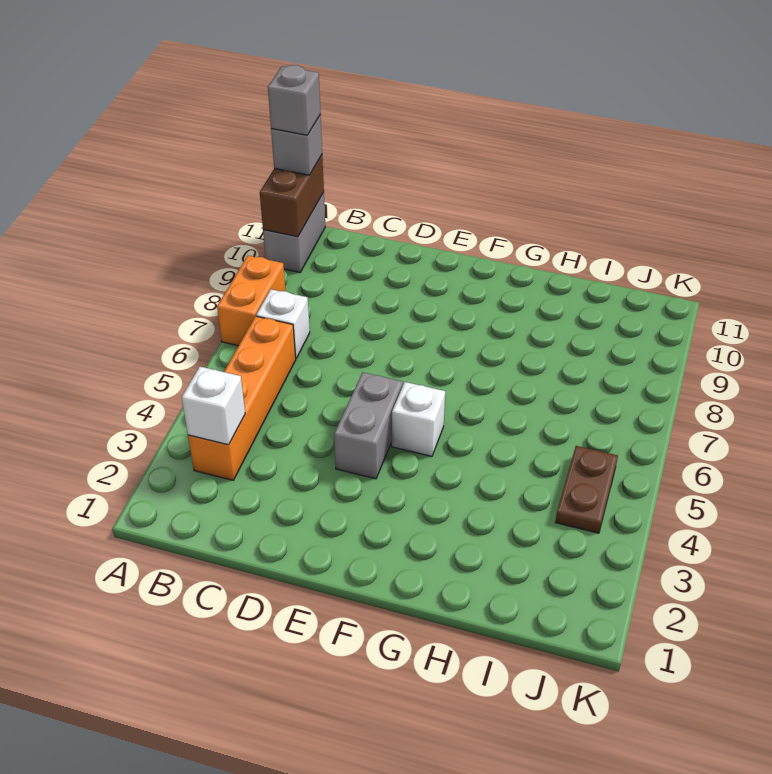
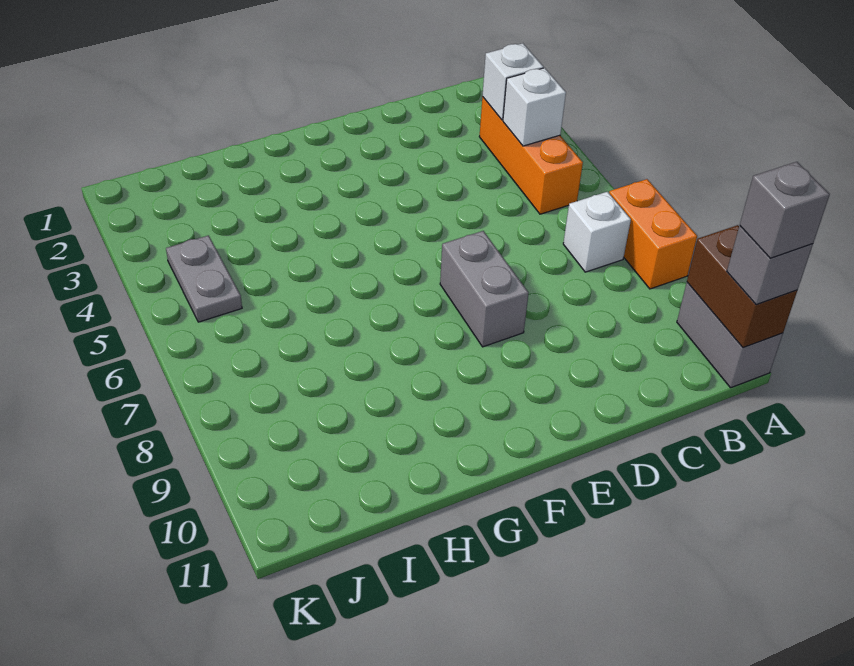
orange 1x4 brick [188,316,296,480] -> orange 1x3 brick [479,97,583,214]
grey 1x2 brick [334,372,403,479] -> grey 1x2 brick moved to [440,231,529,347]
white 1x1 brick [392,382,445,456] -> white 1x1 brick moved to [503,68,566,146]
brown 1x2 plate [555,446,618,533] -> grey 1x2 plate [166,235,242,322]

